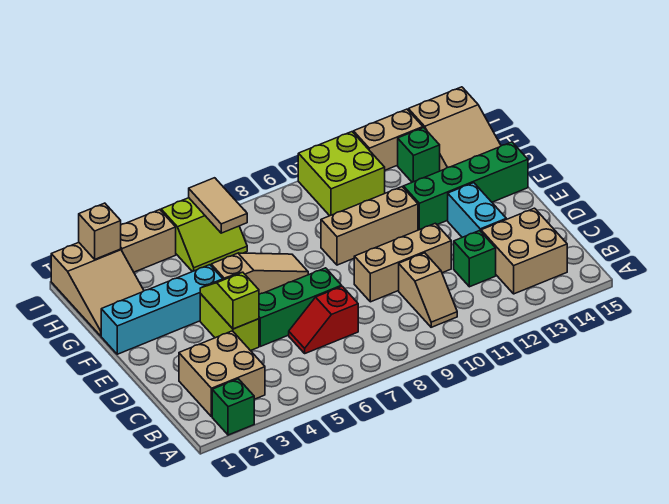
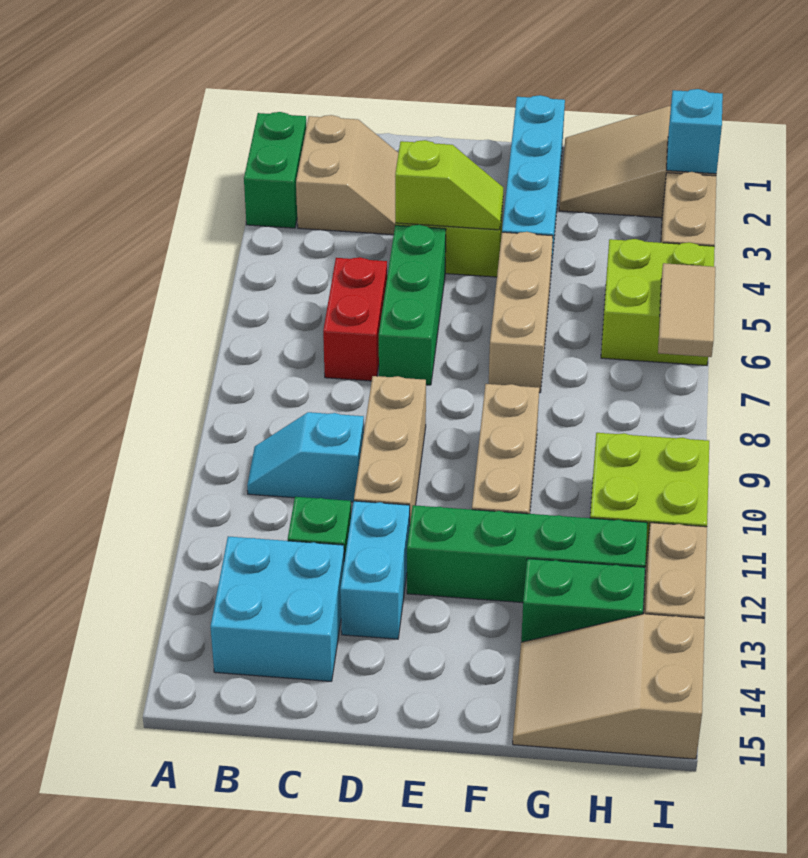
green 1x1 brick [212,379,254,435] -> green 1x2 brick [244,112,306,228]
tan 2x2 brick [179,331,265,417] -> tan 2x2 slope [296,115,398,235]
tan 1x2 slope [399,253,457,327] -> cyan 1x2 slope [247,412,364,502]
tan 2x2 brick [481,208,567,294] -> cyan 2x2 brick [210,536,344,681]
red 1x2 slope [289,286,358,353] -> red 1x2 brick [323,257,387,381]
cyan 1x2 brick [448,183,506,237] -> cyan 1x2 brick turned to [340,501,410,639]
tan 1x3 slope [211,253,308,294] -> tan 1x3 brick [489,232,553,393]
green 1x4 brick [404,142,528,230] -> green 1x4 brick turned to [407,505,647,603]
lime 2x2 slope [161,198,247,272] -> lime 2x2 brick [601,239,715,366]
tan 1x2 tile [189,178,247,233] -> tan 1x2 tile turned to [658,263,715,357]
green 1x1 brick [398,128,440,182] -> green 1x2 brick [521,559,645,642]
tan 1x1 brick [79,203,121,259] -> cyan 1x1 brick [667,89,723,174]

